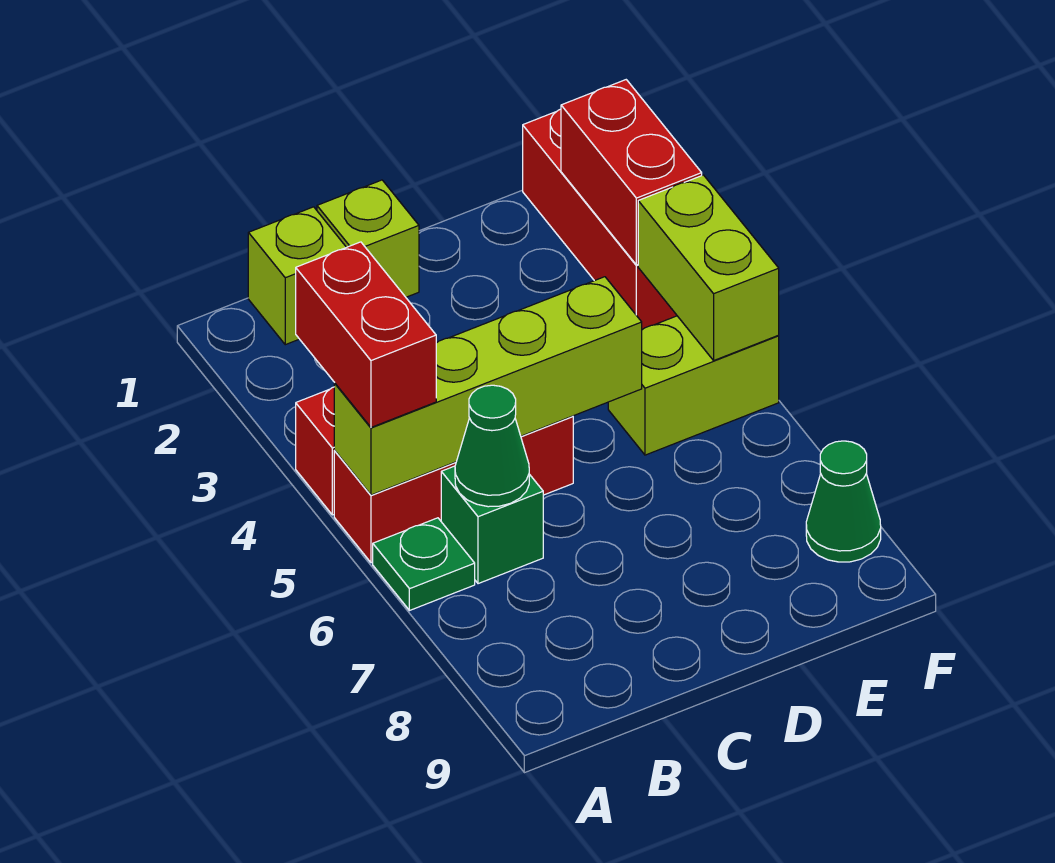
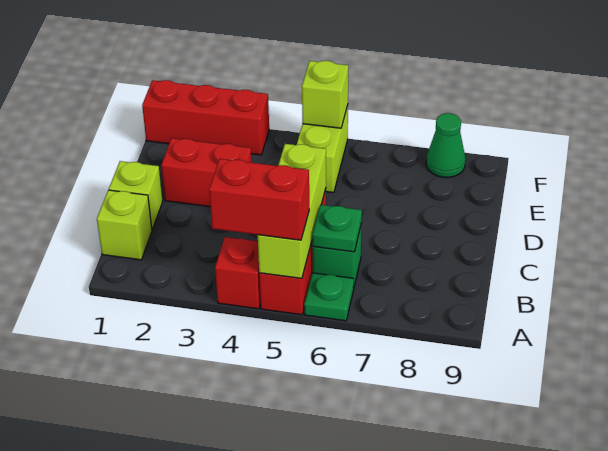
lime 1x4 brick [334,277,642,495] -> lime 1x3 brick [258,144,326,278]
green 1x1 cone [455,385,529,507] -> green 1x1 plate [312,205,362,252]
red 1x2 brick [561,80,702,265] -> red 1x2 brick moved to [161,138,252,207]
lime 1x2 brick [638,175,779,360] -> lime 1x1 brick [302,61,348,128]

